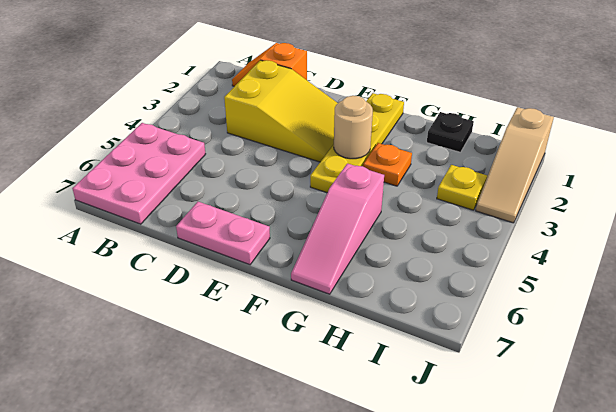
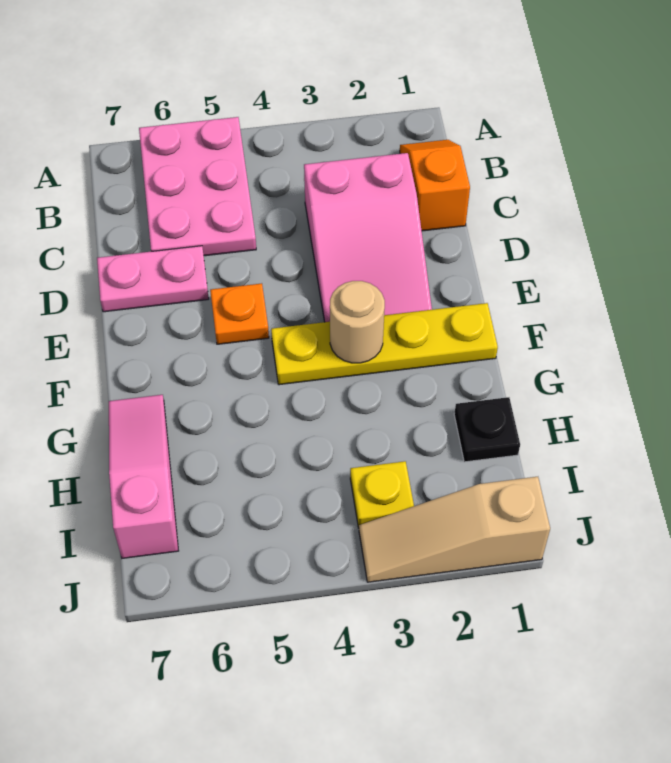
pink 2x3 plate [72,123,205,224] -> pink 2x3 plate turned to [139,117,256,256]
yellow 2x3 slope [224,60,338,162] -> pink 2x3 slope [304,153,432,322]
pink 1x2 plate [176,202,270,265] -> pink 1x2 plate turned to [97,246,209,312]
orange 1x1 plate [363,143,412,186] -> orange 1x1 plate moved to [210,283,269,344]
pink 1x3 slope [291,163,384,294] -> pink 1x3 slope turned to [109,395,178,558]

